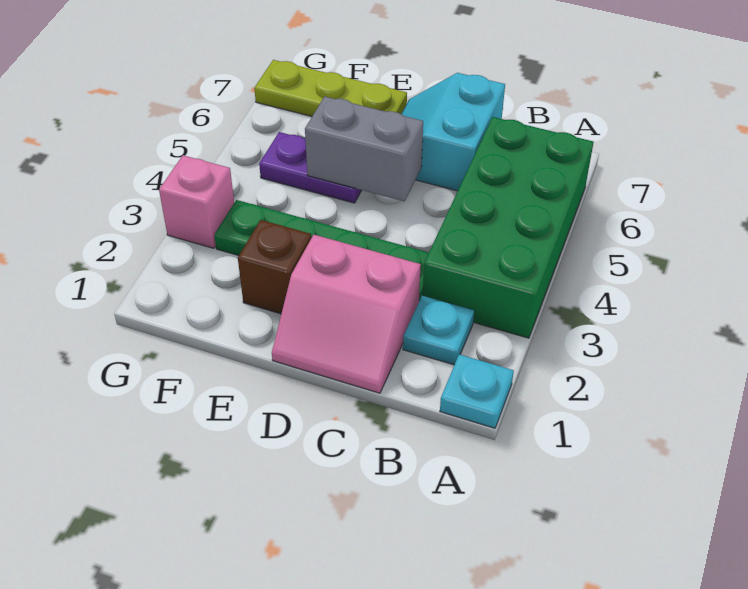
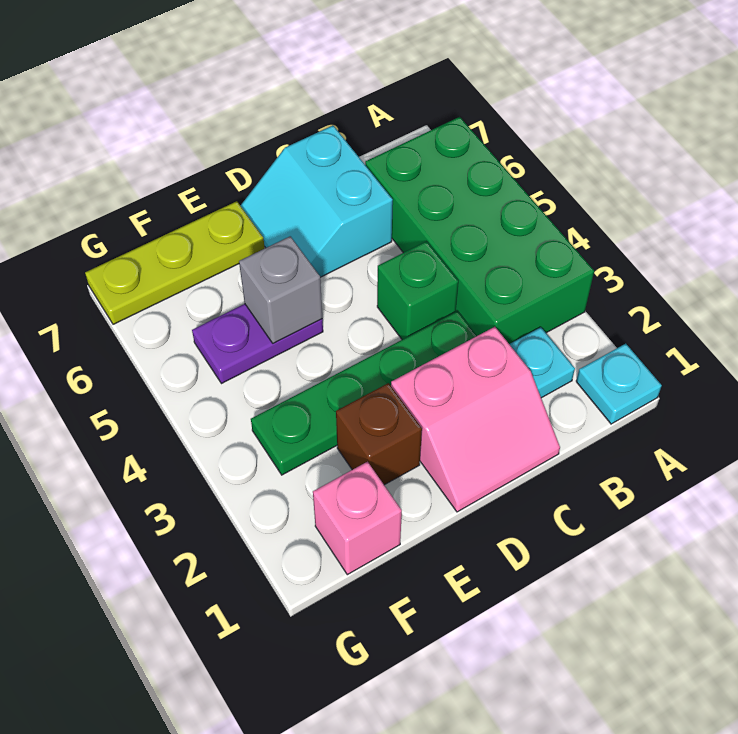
none -> green 1x1 brick [377,241,458,340]
grey 1x2 brick [305,97,423,201] -> grey 1x1 brick [239,236,322,344]
pink 1x1 brick [159,155,234,248] -> pink 1x1 brick moved to [313,462,402,575]

